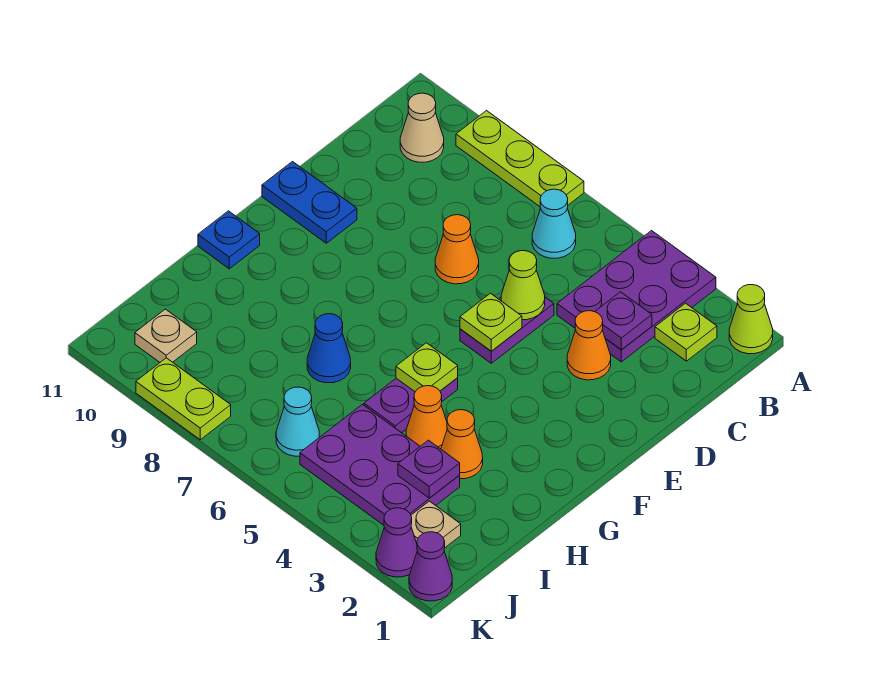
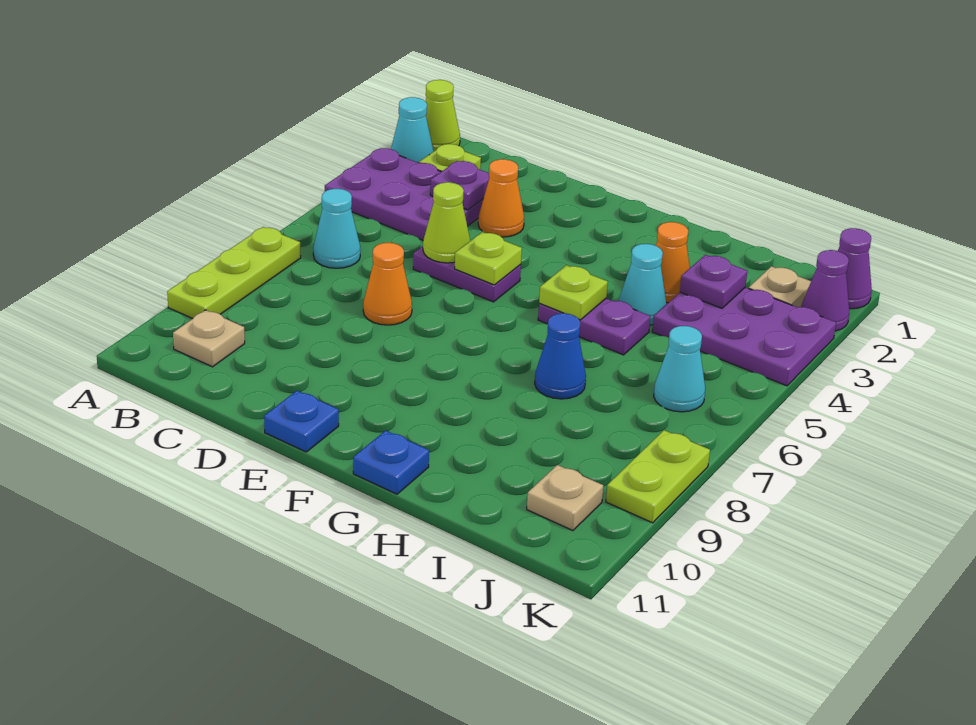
none -> cyan 1x1 cone [391,97,434,163]
tan 1x1 cone [400,93,444,162] -> tan 1x1 plate [173,310,245,367]
blue 1x2 plate [262,162,357,243] -> blue 1x1 plate [264,391,339,452]
orange 1x1 cone [406,386,447,449] -> cyan 1x1 cone [619,244,666,325]
purple 2x3 plate [300,404,460,525] -> purple 2x3 plate turned to [652,288,836,386]

